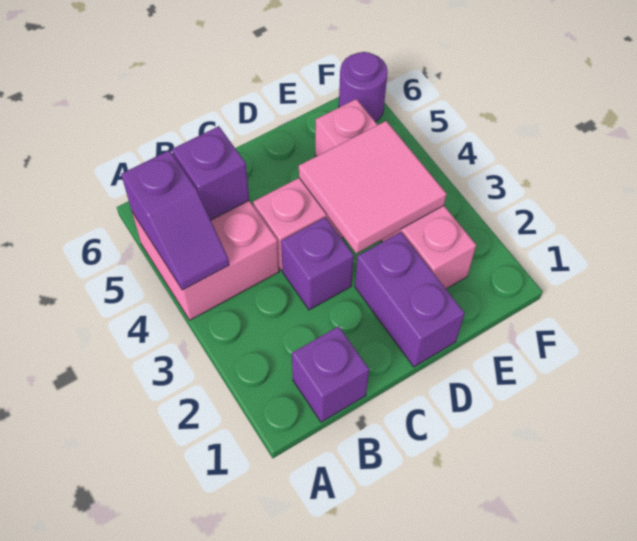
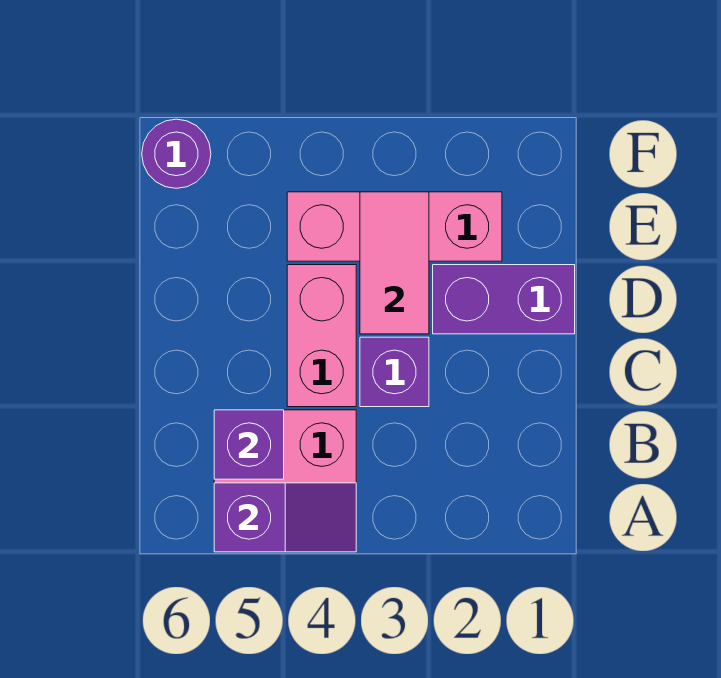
purple 1x1 brick [292,326,369,422] -> none
pink 2x2 tile [299,121,447,253] -> pink 1x2 tile [360,192,429,334]
pink 1x4 brick [315,99,476,289] -> pink 1x3 brick [287,192,502,261]

